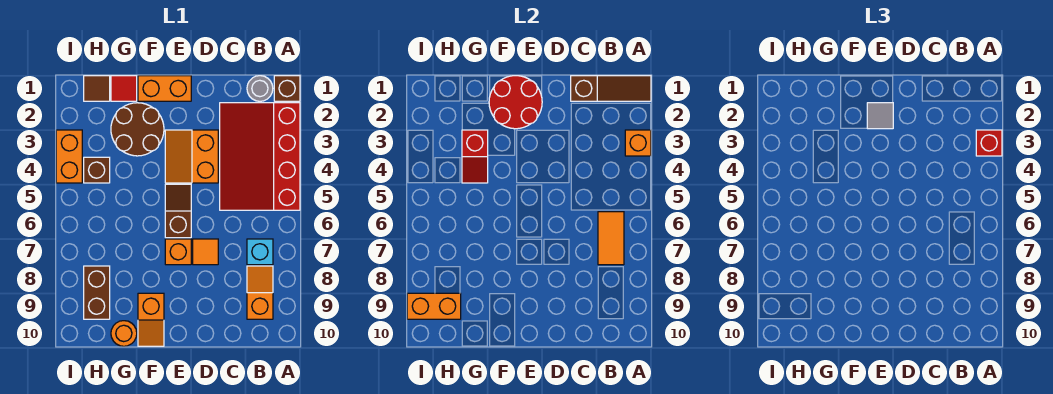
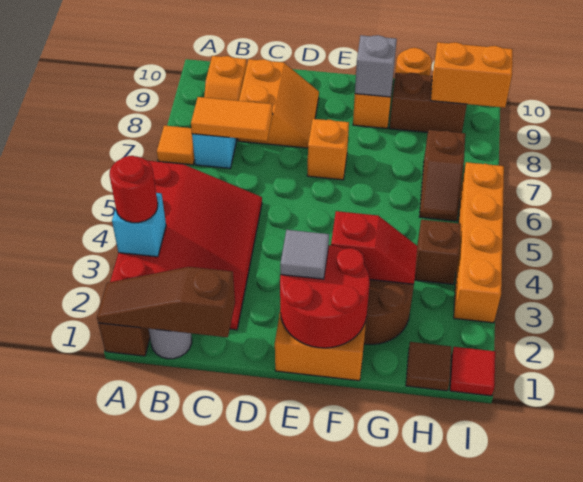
orange 1x1 brick [625,130,651,156] -> cyan 1x1 brick [112,193,166,257]
red 1x1 brick [976,130,1002,156] -> red 1x1 round brick [110,156,158,223]
orange 1x2 tile [598,212,624,265] -> orange 1x2 tile turned to [191,97,273,141]
orange 2x2 slope [165,130,218,183] -> orange 2x2 slope moved to [238,59,319,148]
orange 1x1 tile [193,239,218,265] -> orange 1x1 tile moved to [157,125,195,165]
brown 1x2 slope [165,184,191,238] -> brown 1x2 slope moved to [419,130,465,221]
none -> grey 1x1 brick [355,35,397,97]
red 1x1 tile [111,76,137,101] -> red 1x1 tile moved to [450,347,495,396]
red 1x2 slope [462,130,488,183] -> red 1x2 slope turned to [331,211,417,284]
brown 1x2 brick [84,266,110,319] -> brown 1x2 brick turned to [390,73,467,133]
orange 1x2 brick [56,130,82,183] -> orange 1x4 brick [454,162,504,323]

